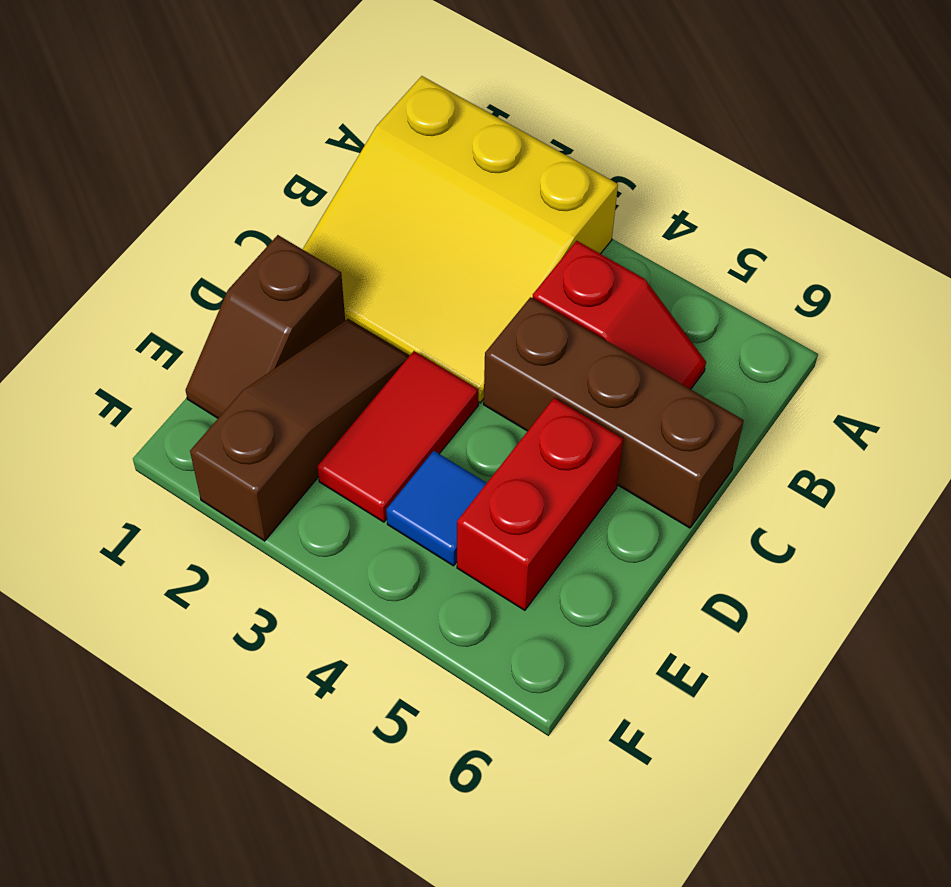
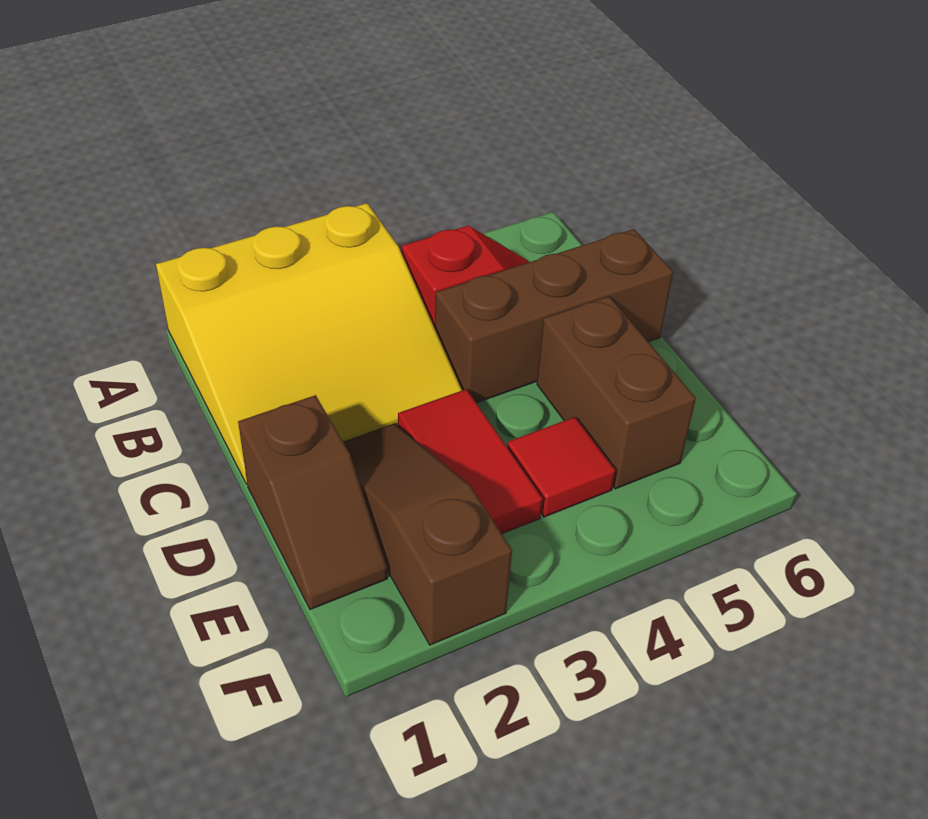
red 1x2 brick [457,398,623,610] -> brown 1x2 brick [537,296,696,489]
blue 1x1 tile [386,451,487,566] -> red 1x1 tile [507,417,615,517]

